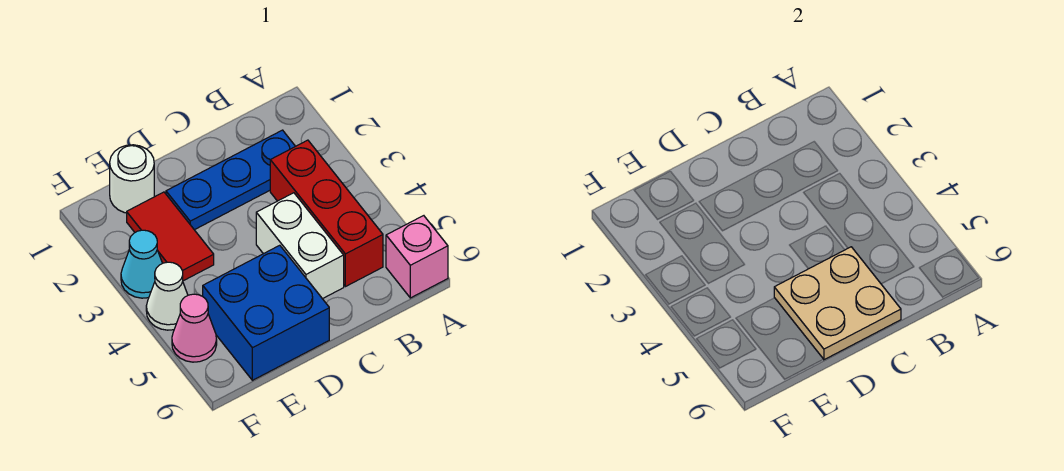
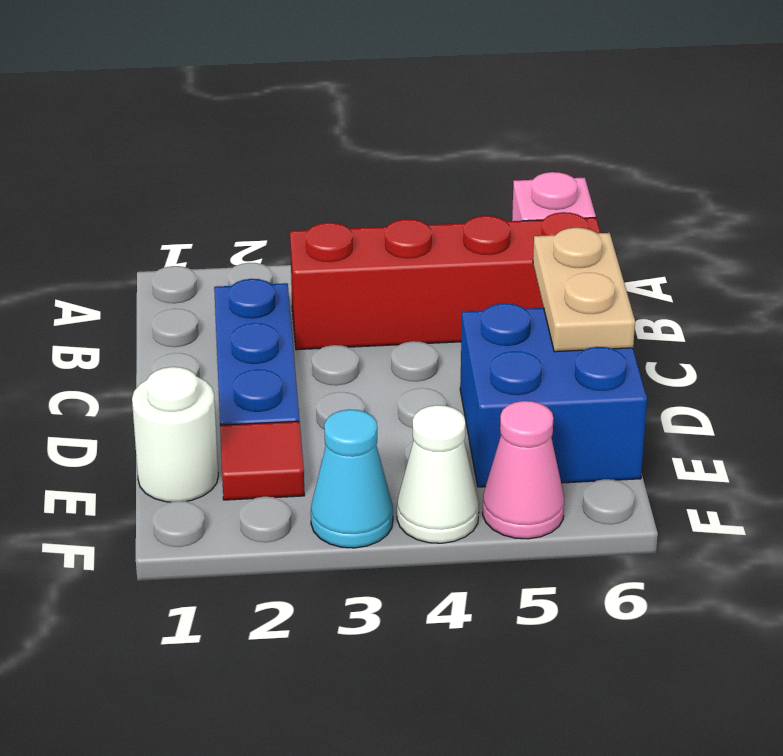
red 1x3 brick [270,140,383,287] -> red 1x4 brick [290,212,601,350]
white 1x2 brick [256,193,344,299] -> none
tan 2x2 plate [774,247,901,360] -> tan 1x2 plate [533,228,635,352]
red 1x2 tile [127,192,214,281] -> red 1x1 tile [220,421,305,500]

